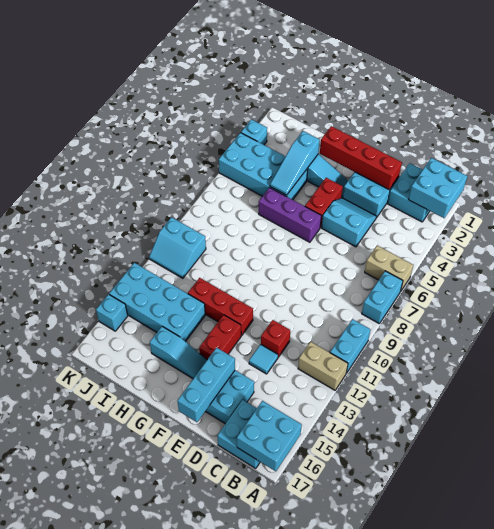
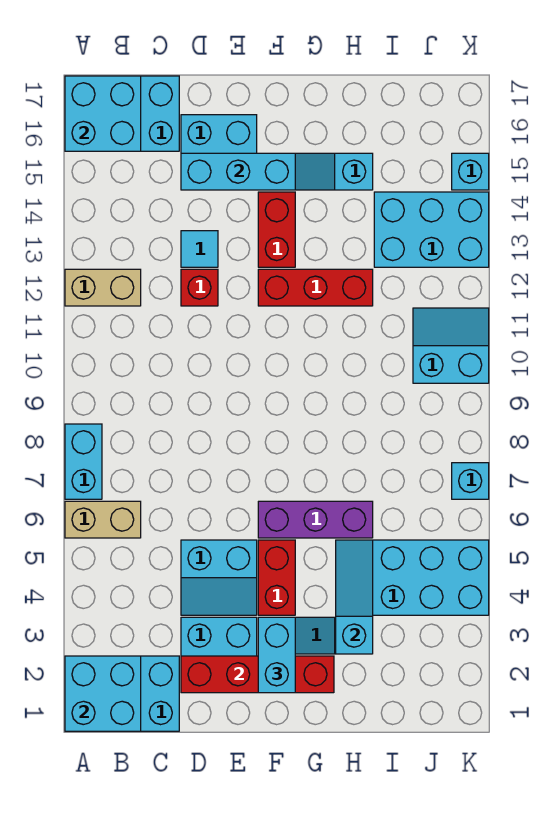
cyan 1x2 brick [330,319,371,373] -> cyan 1x2 brick moved to [258,617,295,693]
cyan 1x3 brick [178,348,235,422] -> cyan 1x3 brick turned to [181,153,295,190]
cyan 2x4 brick [109,263,205,342] -> cyan 2x3 brick [374,192,489,267]
cyan 1x1 brick [241,119,267,145] -> cyan 1x1 brick moved to [452,463,489,499]

